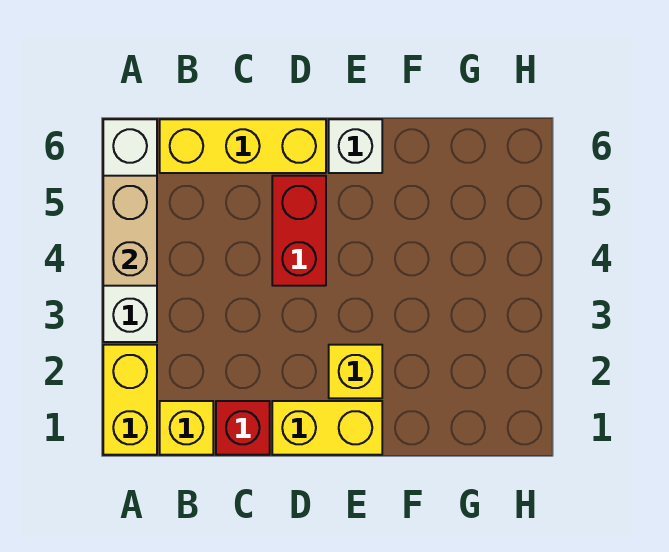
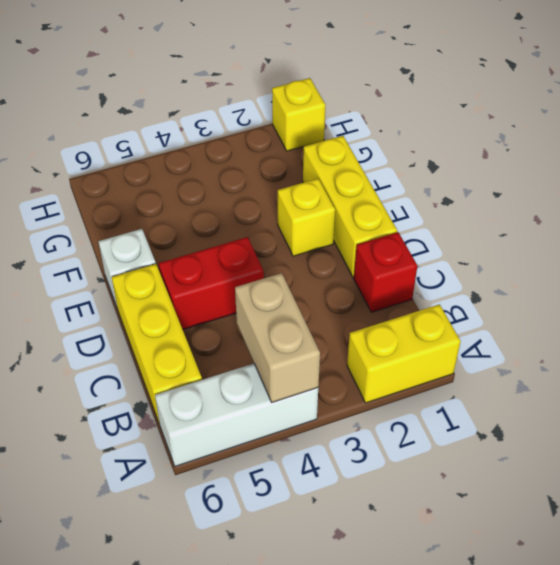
white 1x4 brick [103,119,157,342] -> white 1x3 brick [155,363,318,466]
tan 1x2 brick [103,176,157,286] -> tan 1x2 brick turned to [235,273,320,402]
yellow 1x1 brick [160,401,213,455] -> yellow 1x1 brick moved to [272,78,325,151]
yellow 1x2 brick [272,401,382,455] -> yellow 1x3 brick [303,136,397,277]

